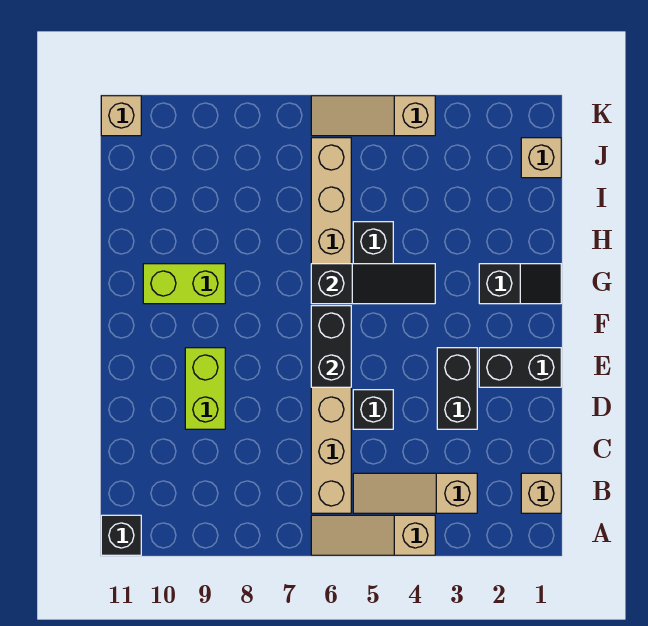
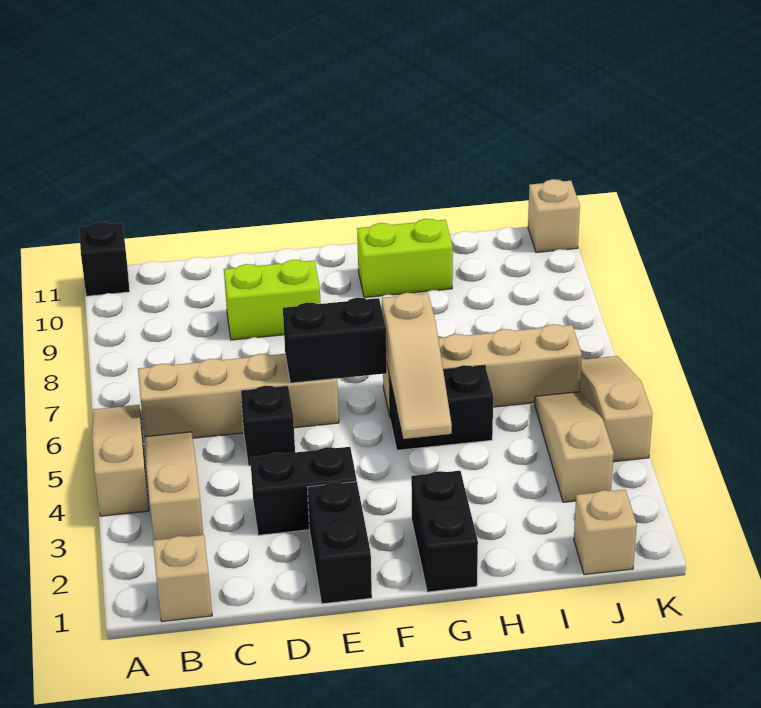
black 1x2 slope [479,264,561,304] -> black 1x2 brick [411,471,478,592]
black 1x3 slope [311,264,435,304] -> tan 1x3 slope [382,293,452,439]
lime 1x2 brick [143,264,225,304] -> lime 1x2 brick turned to [357,219,453,298]
none -> tan 1x3 slope [535,392,614,502]

